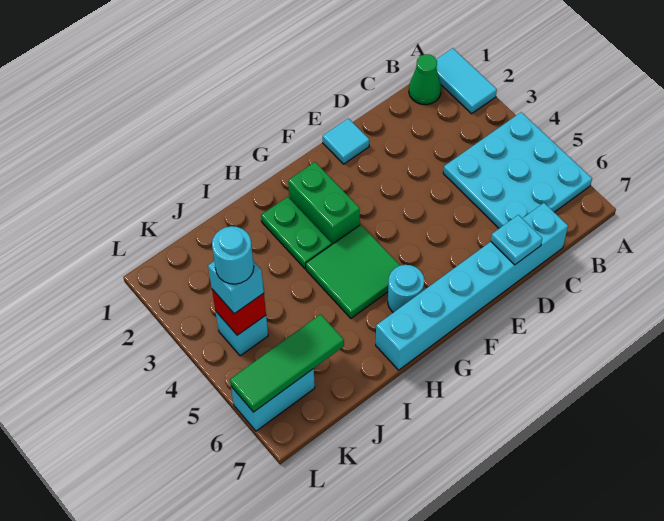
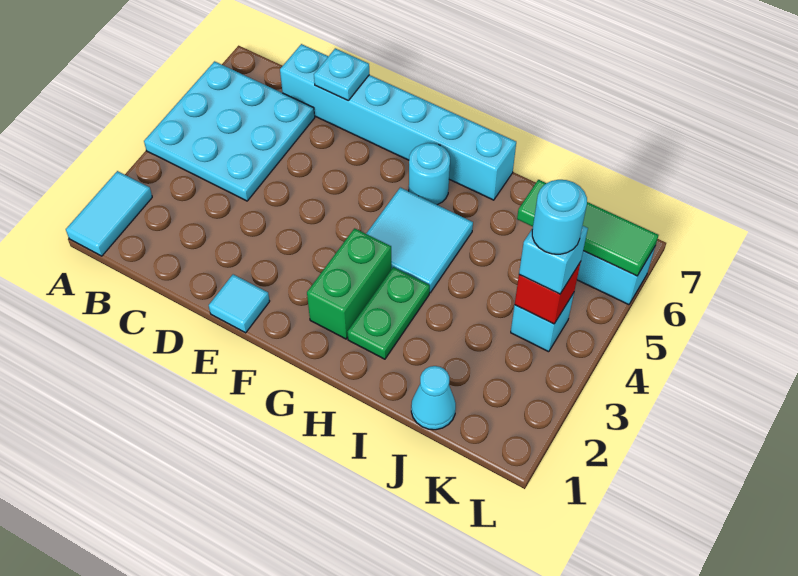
green 1x1 cone [409,54,441,105] -> none
green 2x2 tile [306,225,400,318] -> cyan 2x2 tile [366,187,473,293]
none -> cyan 1x1 cone [411,366,456,430]

